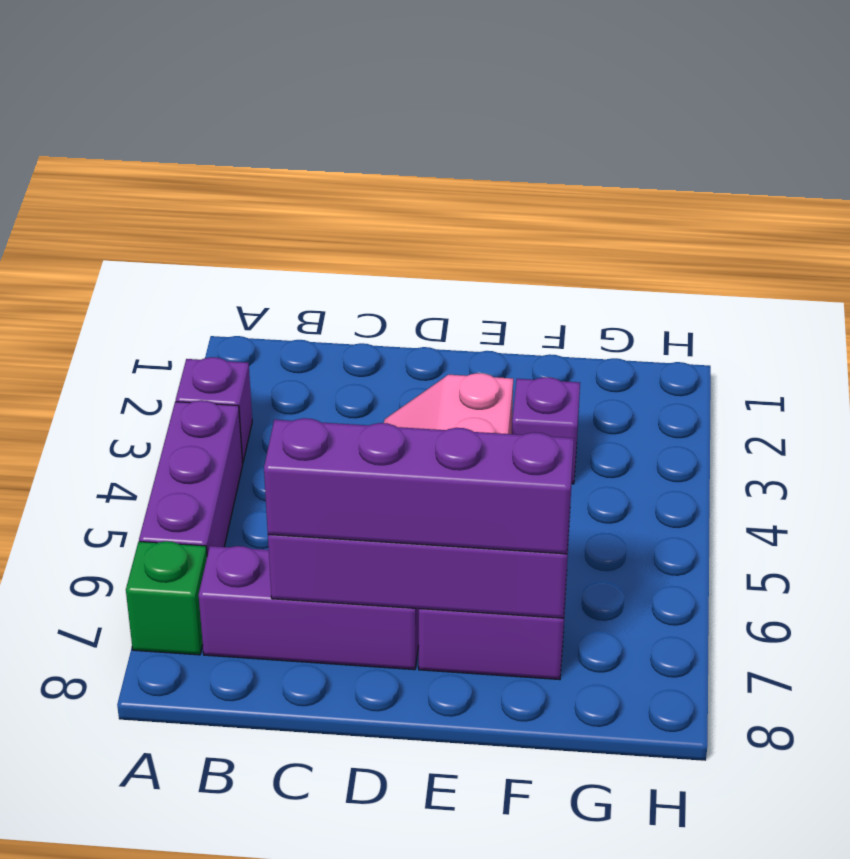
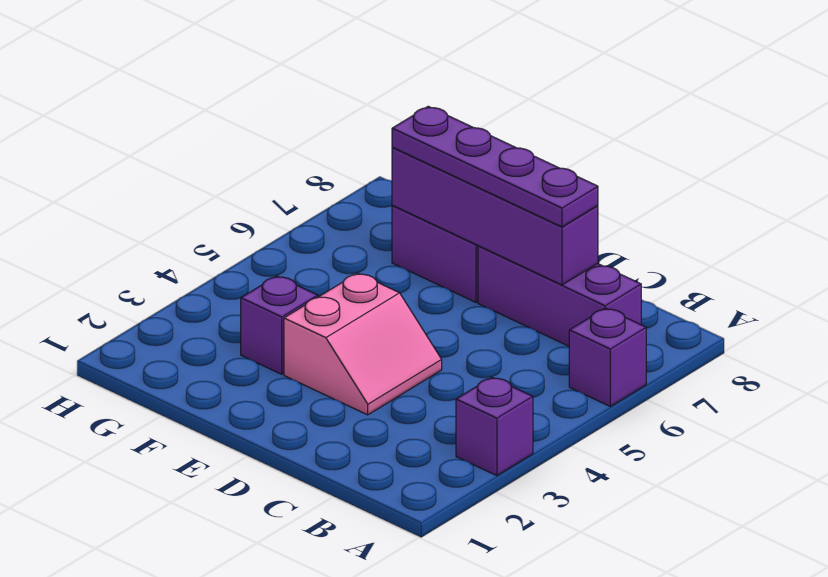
purple 1x3 brick [139,400,243,555] -> purple 1x1 brick [569,308,646,406]
green 1x1 brick [126,541,207,655] -> none
purple 1x4 brick [264,418,574,554] -> purple 1x4 plate [392,106,598,227]

